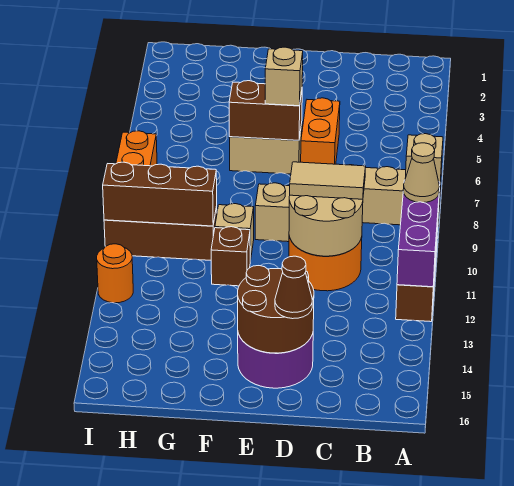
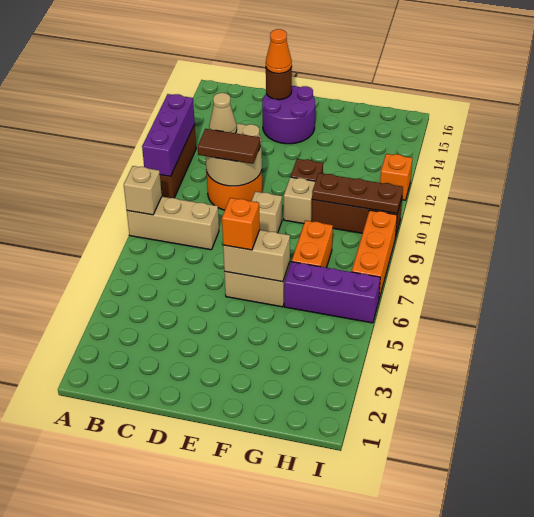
tan 1x1 cone [403,143,440,203] -> tan 1x1 cone moved to [209,93,237,133]
tan 1x2 tile [290,162,366,199] -> brown 1x2 tile [198,129,260,164]
orange 1x2 brick [301,98,340,164] -> orange 1x2 brick moved to [292,221,333,268]
brown 2x2 round brick [238,266,314,353] -> brown 1x1 round brick [266,67,292,100]
brown 1x1 cone [275,256,312,319] -> orange 1x1 cone [266,29,292,74]
brown 1x2 brick [229,81,302,140] -> tan 1x2 brick [223,230,290,282]
tan 1x1 brick [265,47,303,106] -> orange 1x1 brick [222,198,260,250]
none -> purple 1x3 brick [284,262,380,323]
brown 1x3 brick [103,162,217,226] -> brown 1x3 plate [312,173,403,213]
orange 1x1 round brick [97,244,133,303] -> orange 1x1 brick [380,154,412,200]

